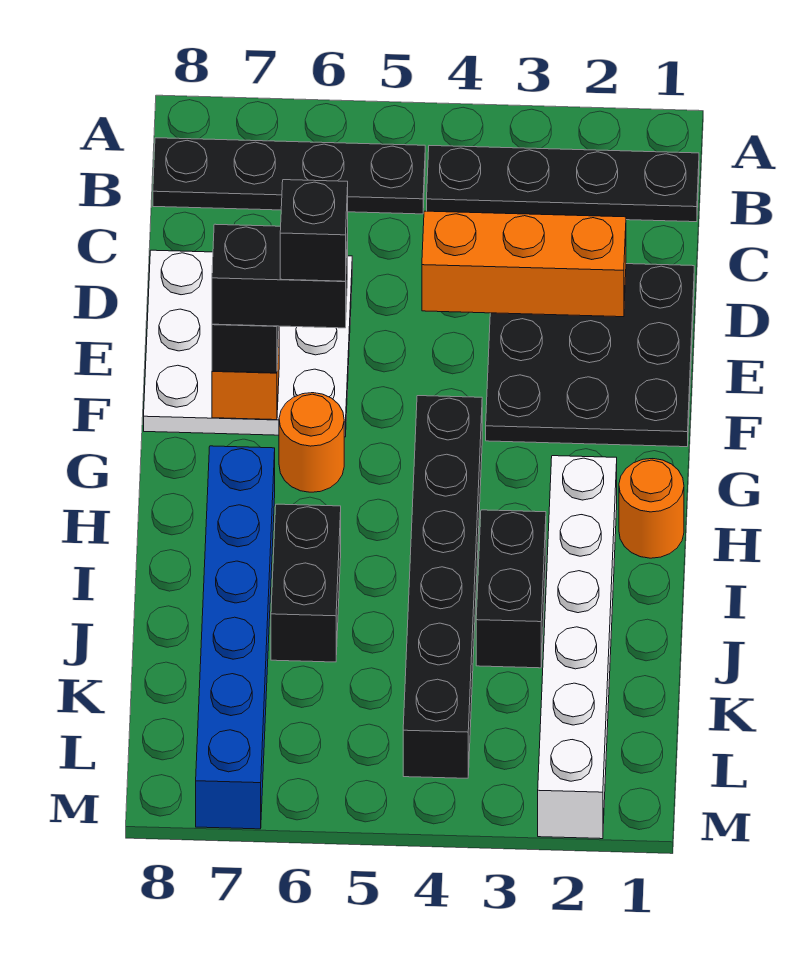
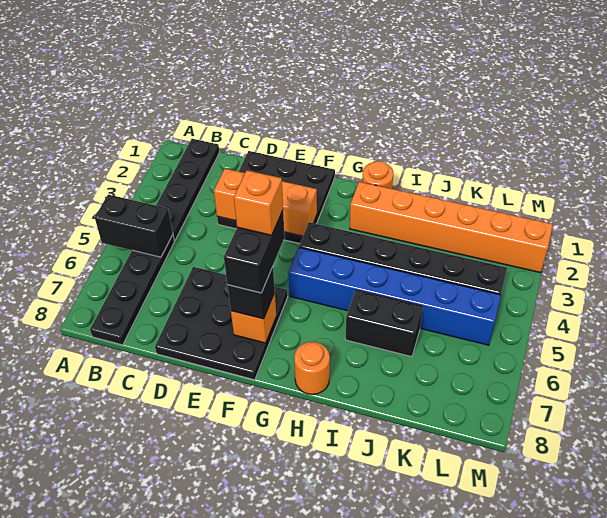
orange 1x3 brick [422,211,626,317] -> orange 1x3 brick turned to [214,169,317,236]
white 3x3 plate [144,250,352,437] -> black 3x3 plate [155,267,287,380]
black 1x1 brick [280,180,348,281] -> orange 1x1 brick [234,170,283,235]
orange 1x1 round brick [279,393,344,492] -> orange 1x1 round brick moved to [294,342,330,394]
white 1x6 brick [538,456,617,839] -> orange 1x6 brick [350,182,553,273]
blue 1x6 brick [196,446,275,829] -> blue 1x6 brick moved to [289,248,501,345]
black 1x2 brick [476,510,546,668] -> black 1x2 brick moved to [95,195,173,257]

